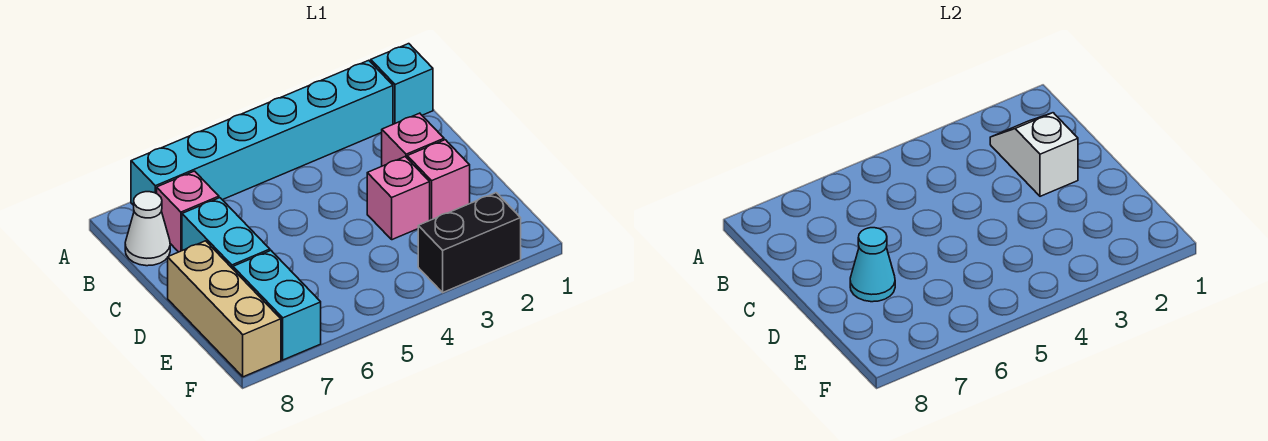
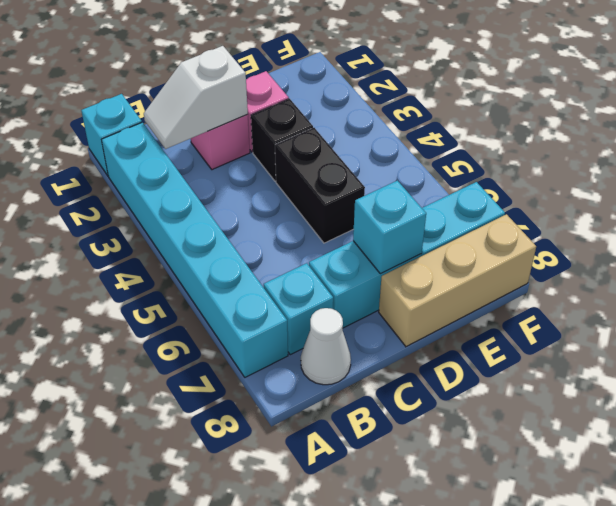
pink 1x1 brick [157,171,219,252] -> cyan 1x1 brick [264,263,333,355]
pink 1x1 brick [367,157,430,240] -> black 1x1 brick [251,99,313,181]
cyan 1x1 cone [850,228,895,302] -> cyan 1x1 brick [353,181,426,274]
black 1x2 brick [418,193,521,292] -> black 1x2 brick moved to [275,128,365,243]

